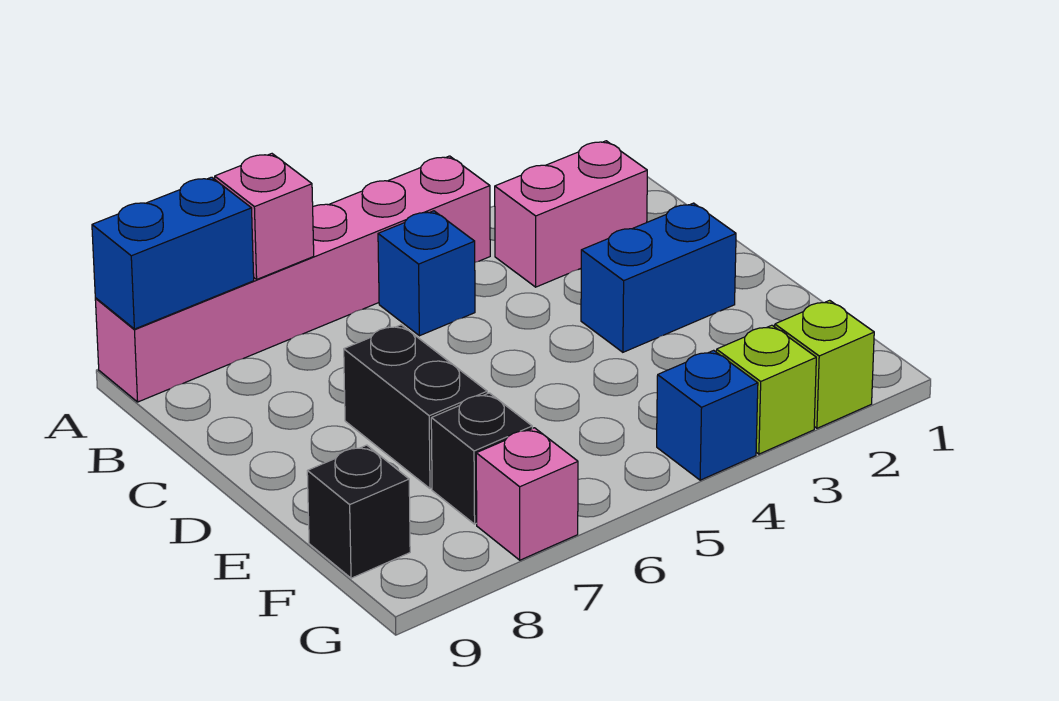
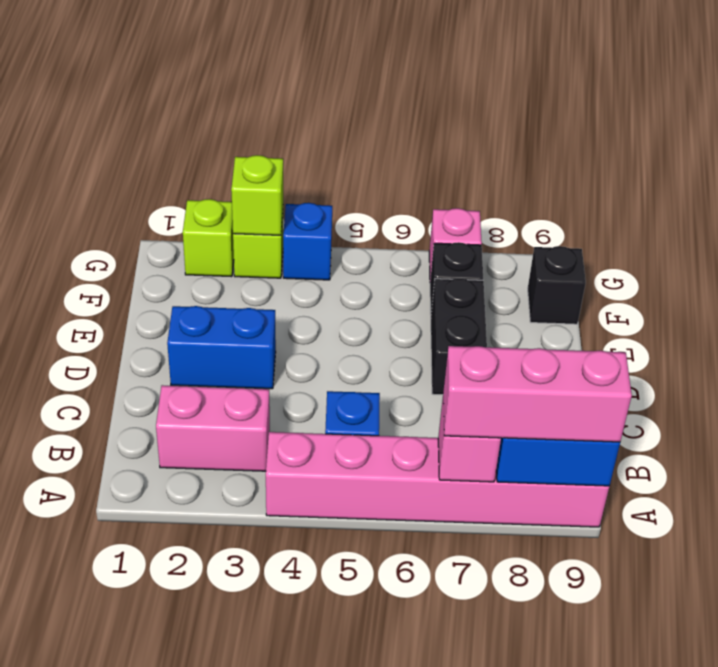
none -> pink 1x3 brick [443,346,632,442]
none -> lime 1x1 brick [231,155,283,235]

